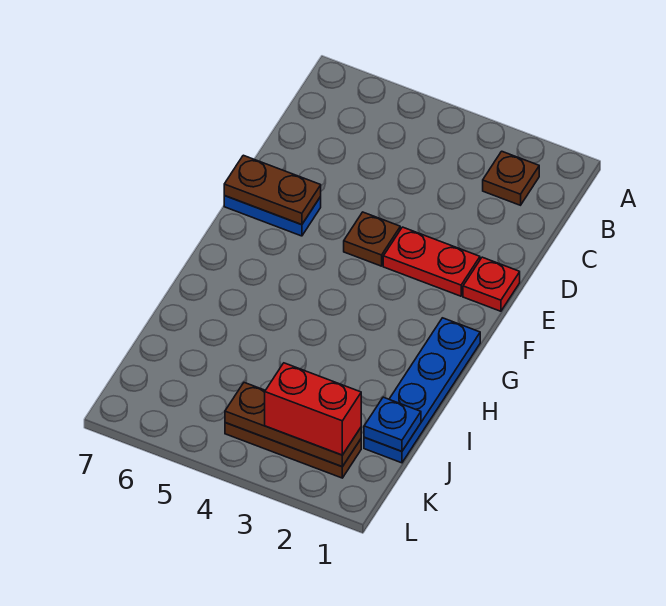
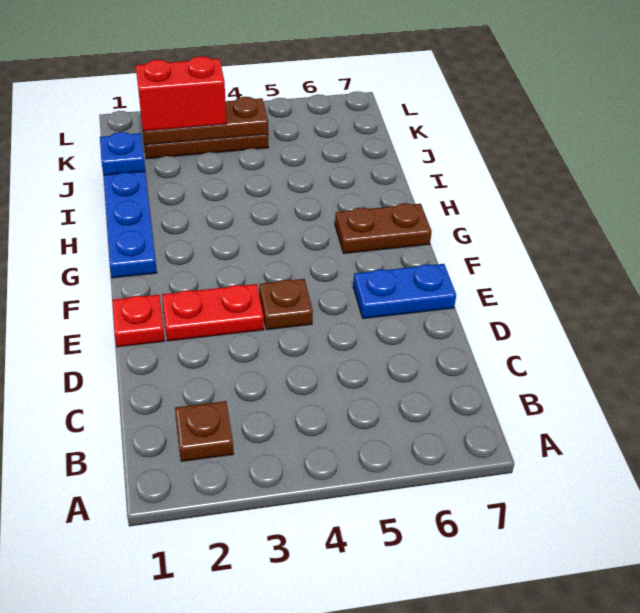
brown 1x2 plate [224,155,321,225] -> brown 1x2 plate moved to [335,203,432,254]

